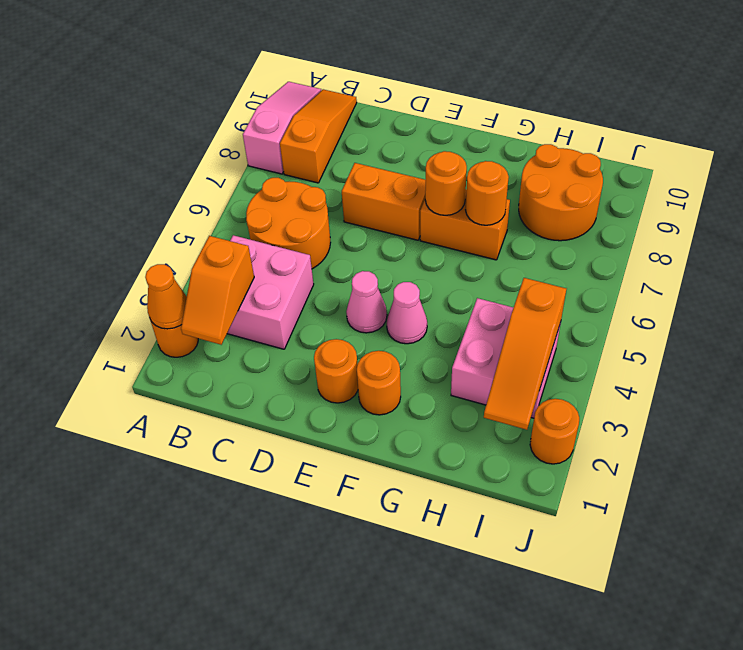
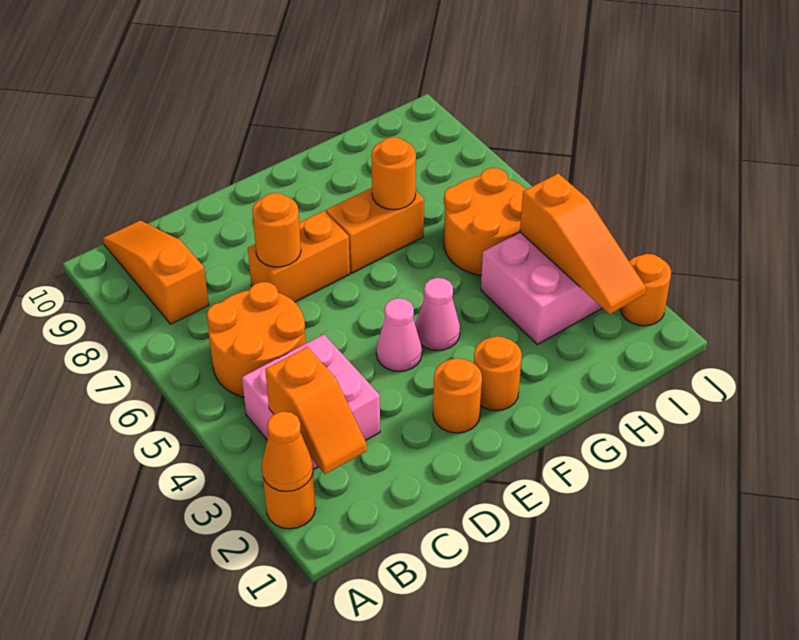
pink 1x3 slope [243,82,321,174] -> none
orange 1x1 round brick [425,151,467,215] -> orange 1x1 round brick moved to [252,193,301,267]
orange 2x2 round brick [519,144,603,241] -> orange 2x2 round brick moved to [444,168,526,275]

